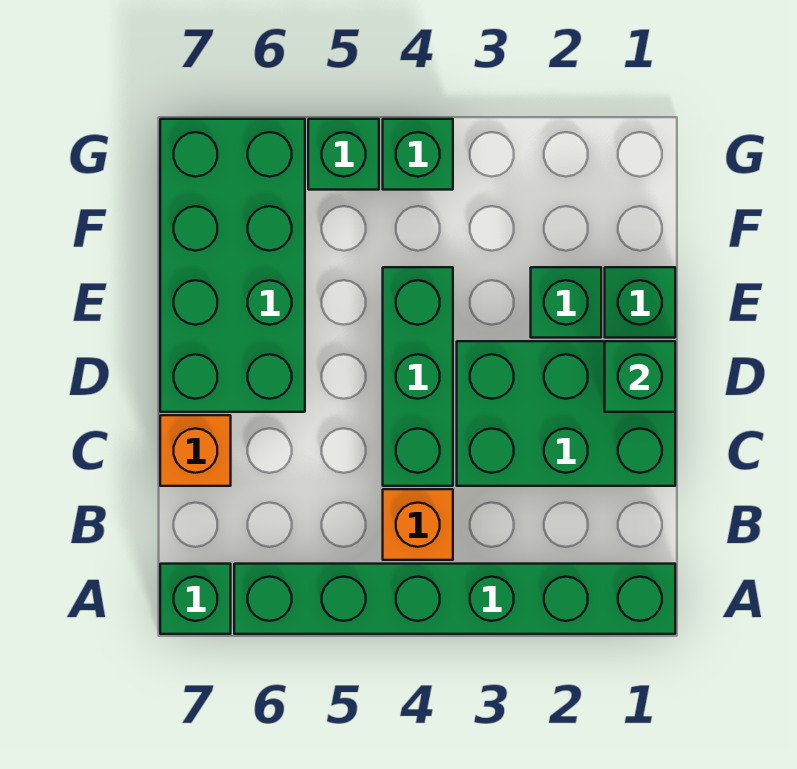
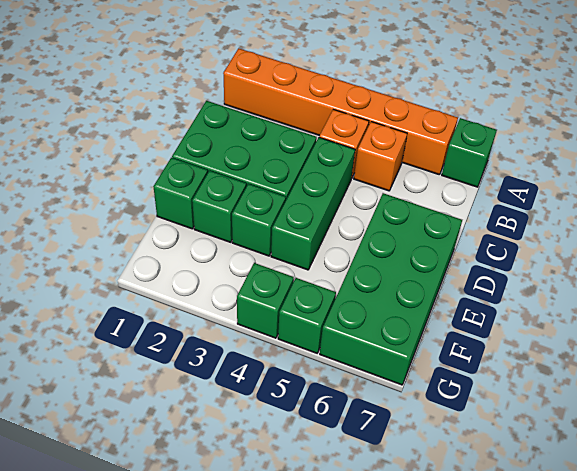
green 1x6 brick [234,564,675,634] -> orange 1x6 brick [223,48,458,175]
orange 1x1 brick [160,415,231,486] -> orange 1x1 brick moved to [354,122,407,191]
green 1x1 brick [605,341,675,412] -> green 1x1 brick moved to [232,184,286,256]

